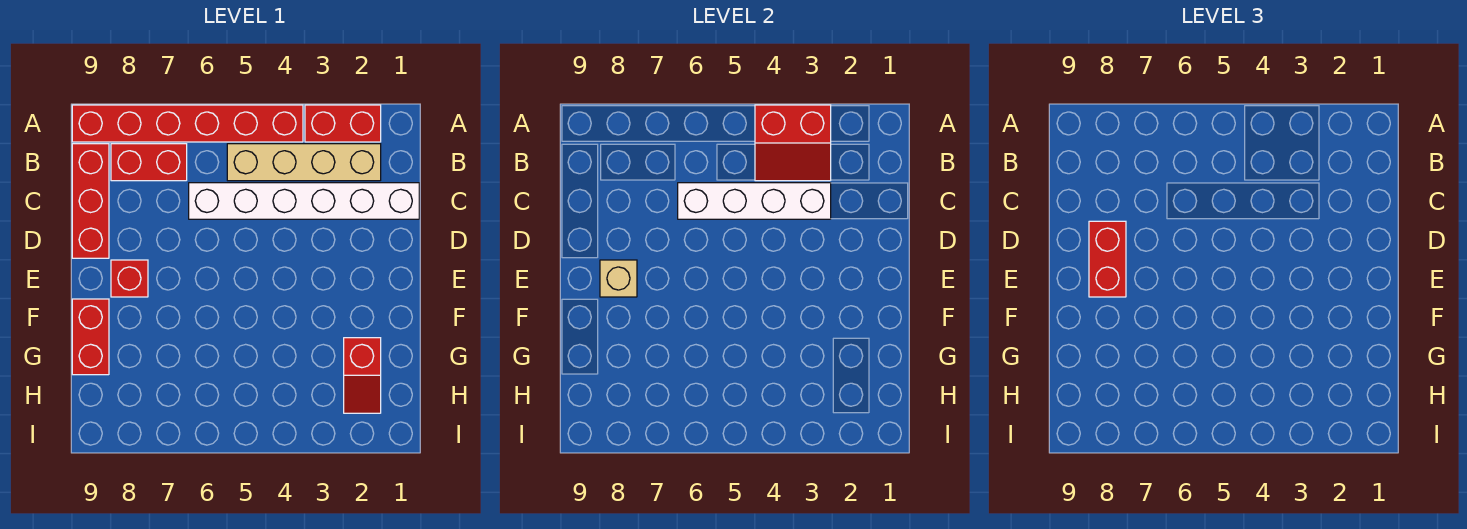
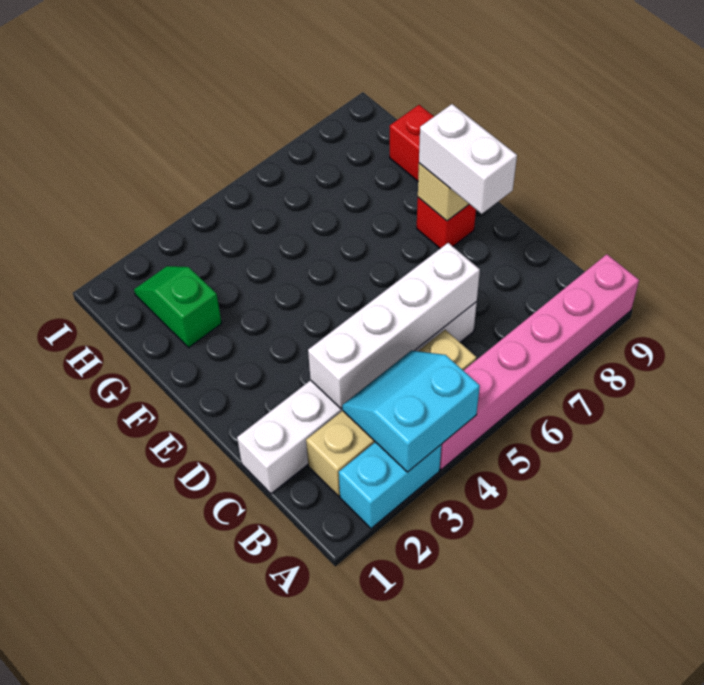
red 1x2 brick [305,105,381,142] -> cyan 1x2 brick [339,442,441,528]
red 2x2 slope [755,105,831,181] -> cyan 2x2 slope [342,350,480,472]
red 1x6 brick [72,105,303,142] -> pink 1x6 brick [440,254,639,470]
red 1x2 brick [111,144,187,181] -> none
red 1x3 brick [72,144,109,258] -> none
red 1x2 brick [1089,221,1126,297] -> white 1x2 brick [419,104,517,214]
red 1x2 slope [344,338,381,413] -> green 1x2 slope [134,266,222,347]

